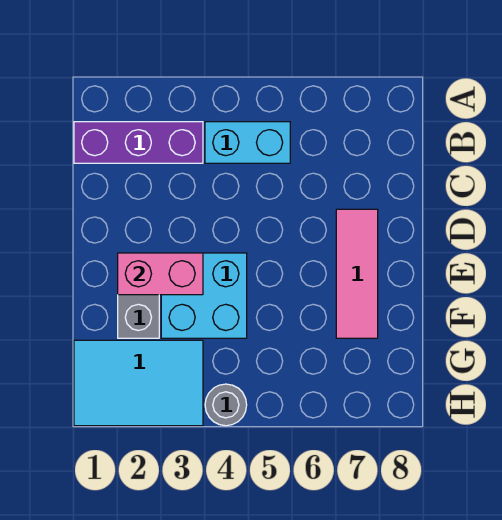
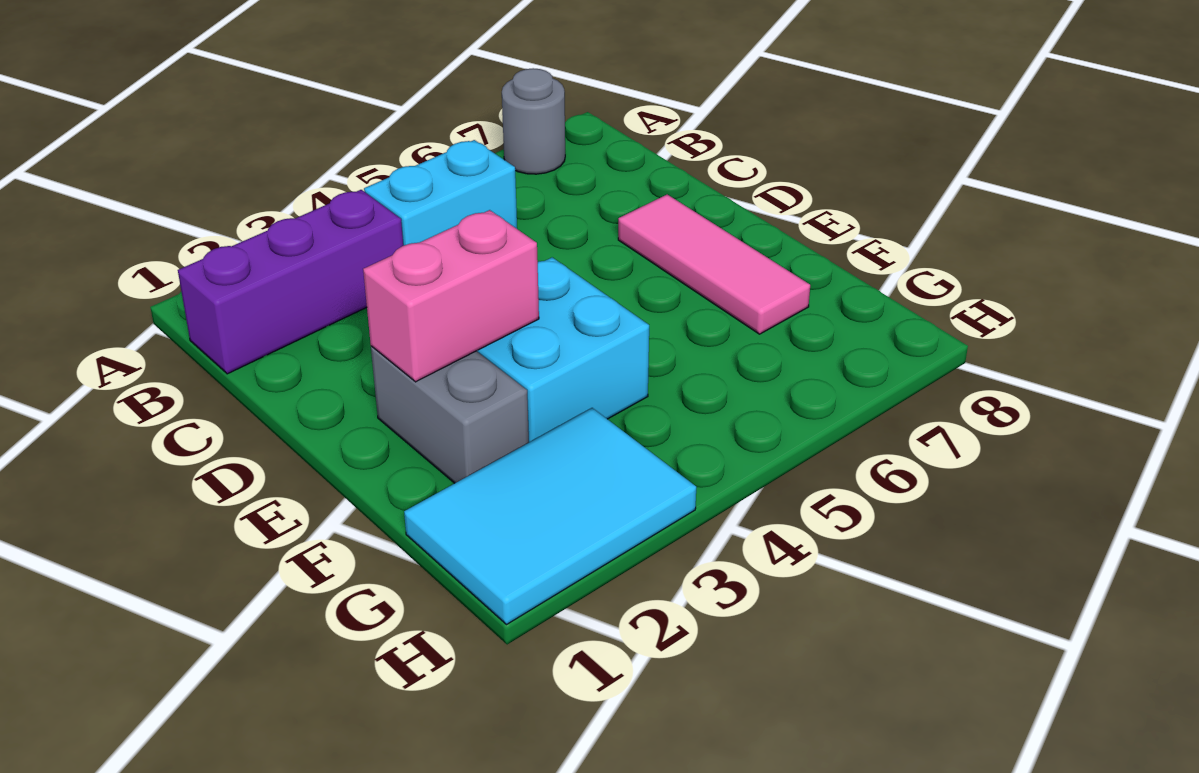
grey 1x1 round brick [205,384,247,426] -> grey 1x1 round brick moved to [502,68,565,174]

